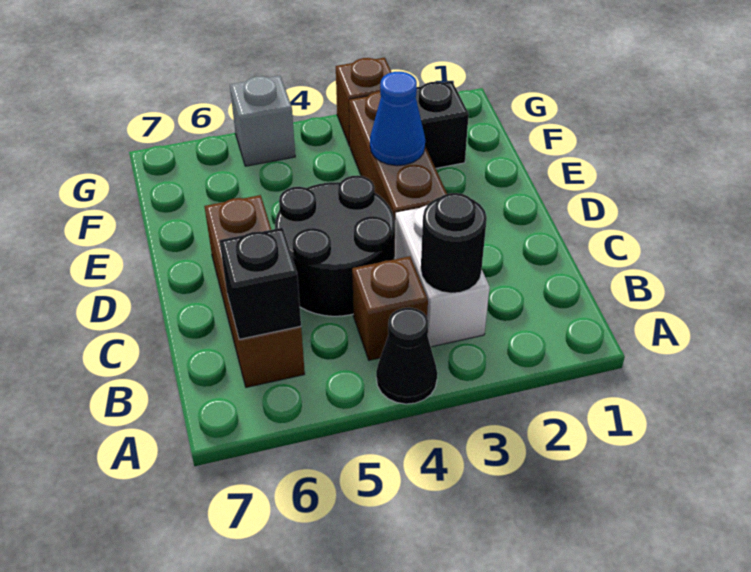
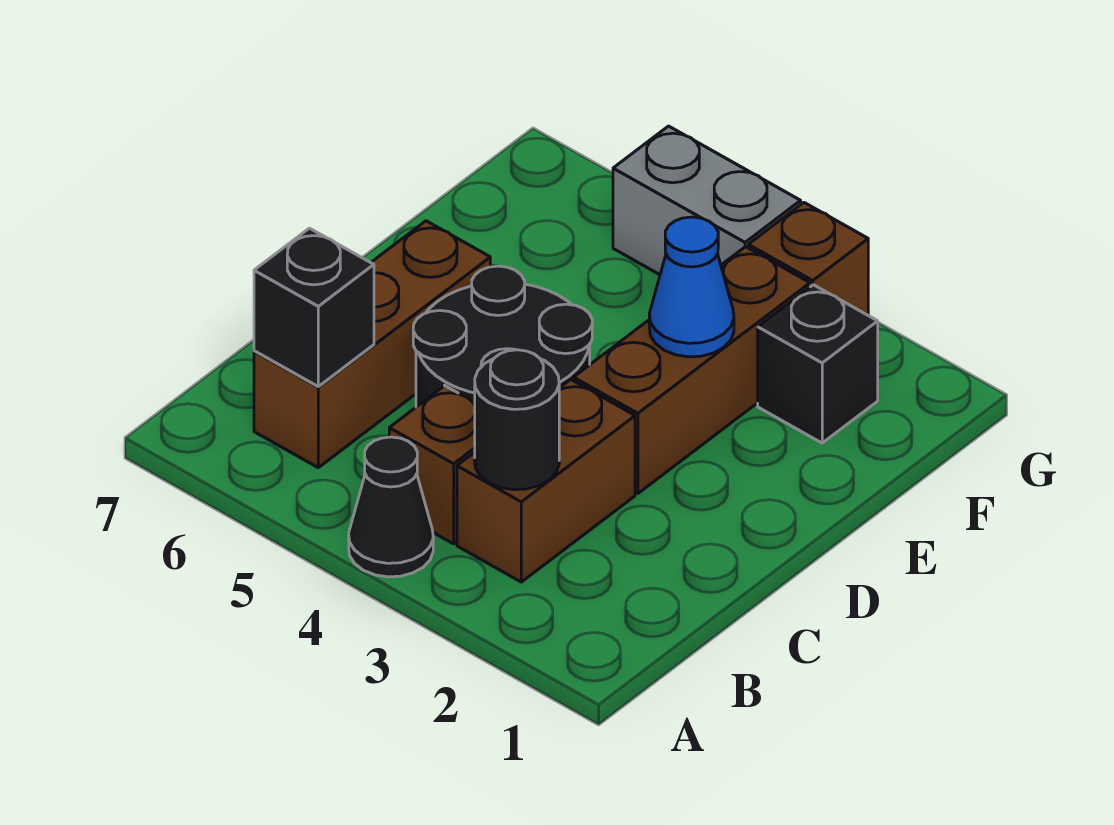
white 1x2 brick [395,205,490,347] -> brown 1x2 brick [457,379,635,582]
grey 1x1 brick [230,76,295,166] -> grey 1x2 brick [613,126,801,275]

